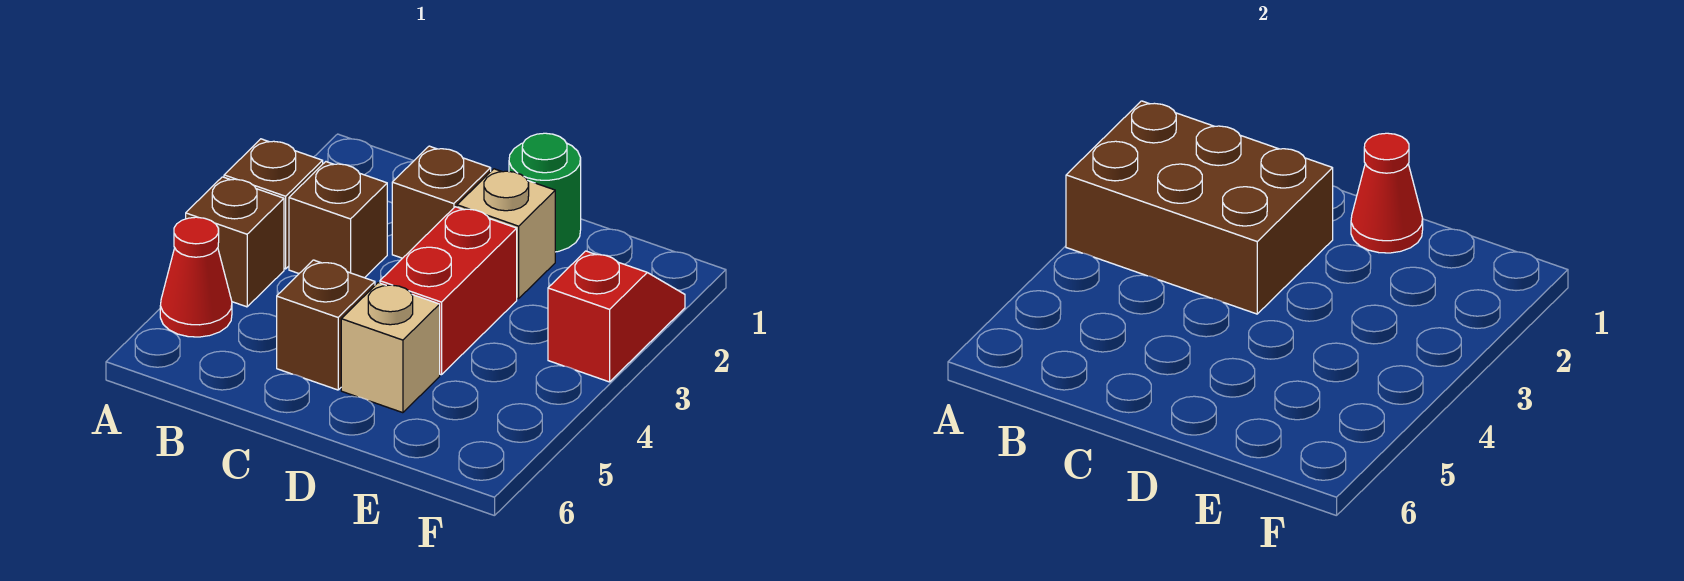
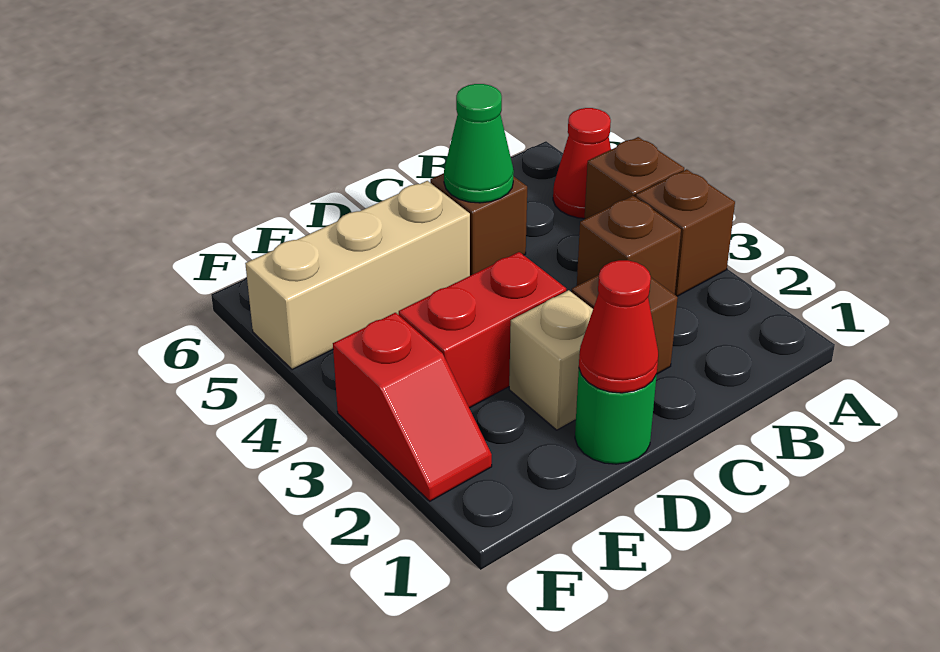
brown 2x3 brick [1066,101,1333,314] -> none
none -> green 1x1 cone [444,84,514,203]
red 1x2 brick [380,207,517,375] -> red 1x2 brick turned to [399,252,566,408]
tan 1x1 brick [341,283,440,413] -> tan 1x3 brick [245,181,470,370]

